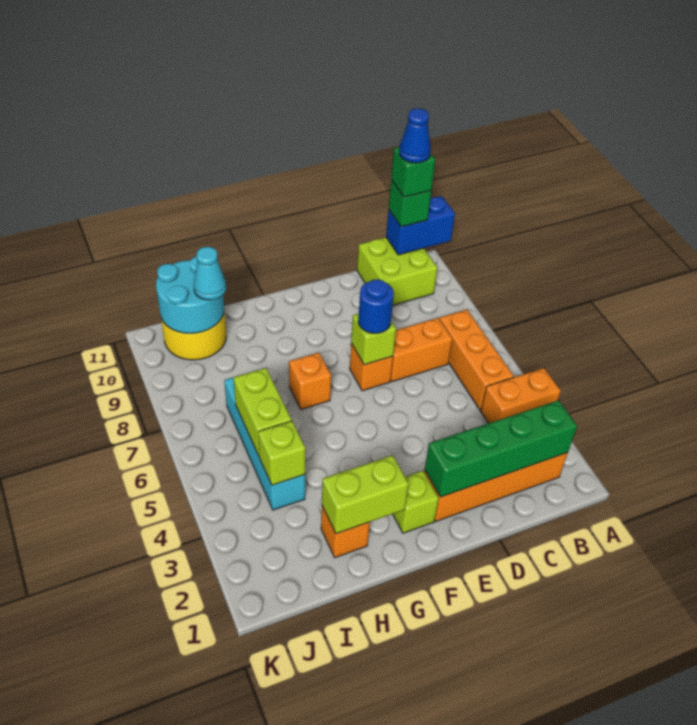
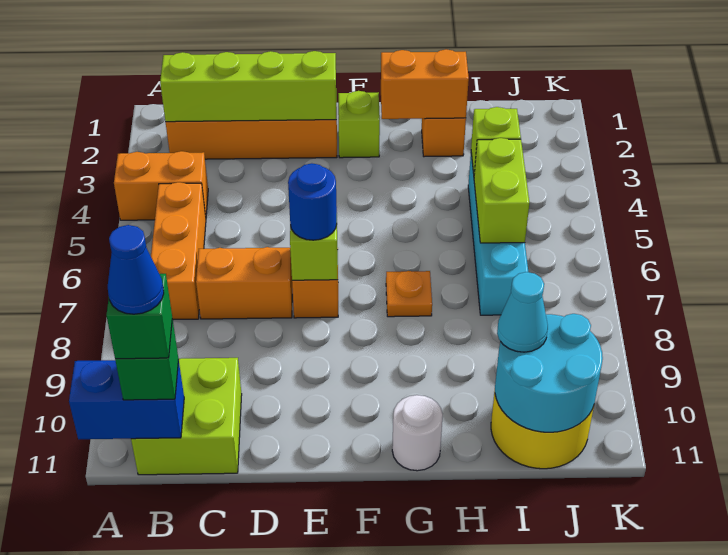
green 1x4 brick [425,400,577,497] -> lime 1x4 brick [160,51,336,122]
lime 1x2 brick [322,455,409,534] -> orange 1x2 brick [381,49,469,119]
orange 1x1 brick [289,353,331,410] -> orange 1x1 plate [386,271,432,317]
none -> white 1x1 round brick [392,395,443,471]

